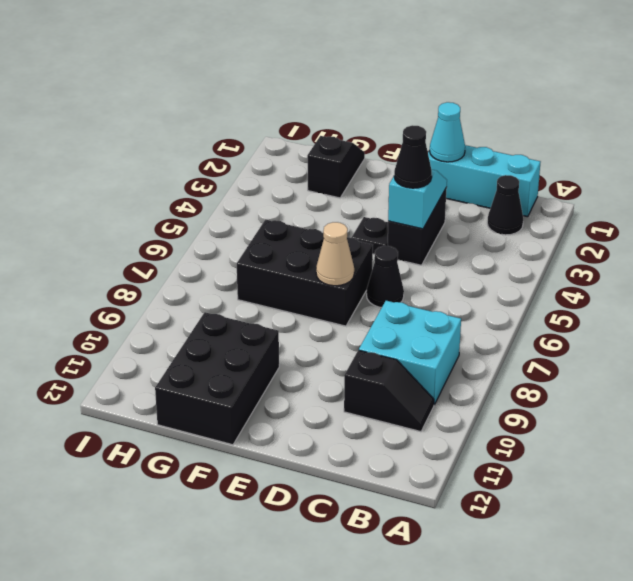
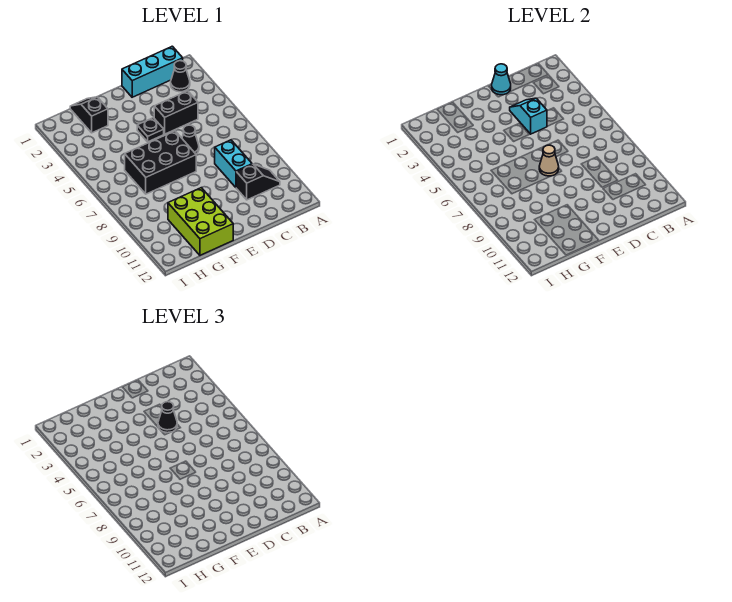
cyan 2x2 brick [359,301,461,405] -> cyan 1x2 brick [215,140,252,187]
black 1x2 brick [388,188,447,265] -> black 1x2 brick turned to [154,91,198,134]
black 2x3 brick [155,312,279,445] -> lime 2x3 brick [168,188,233,256]

